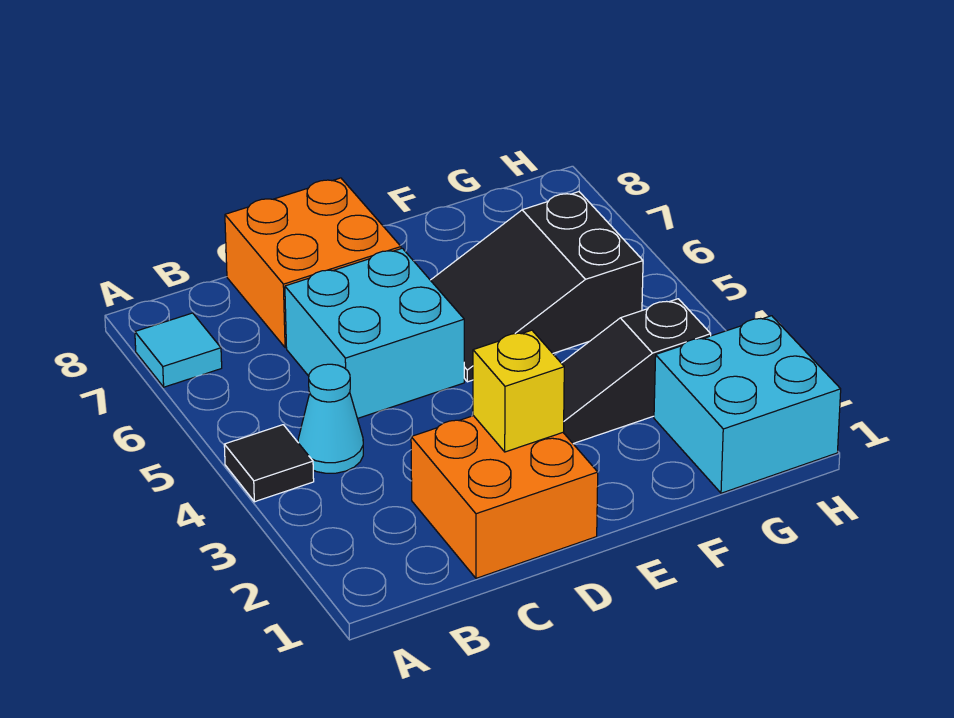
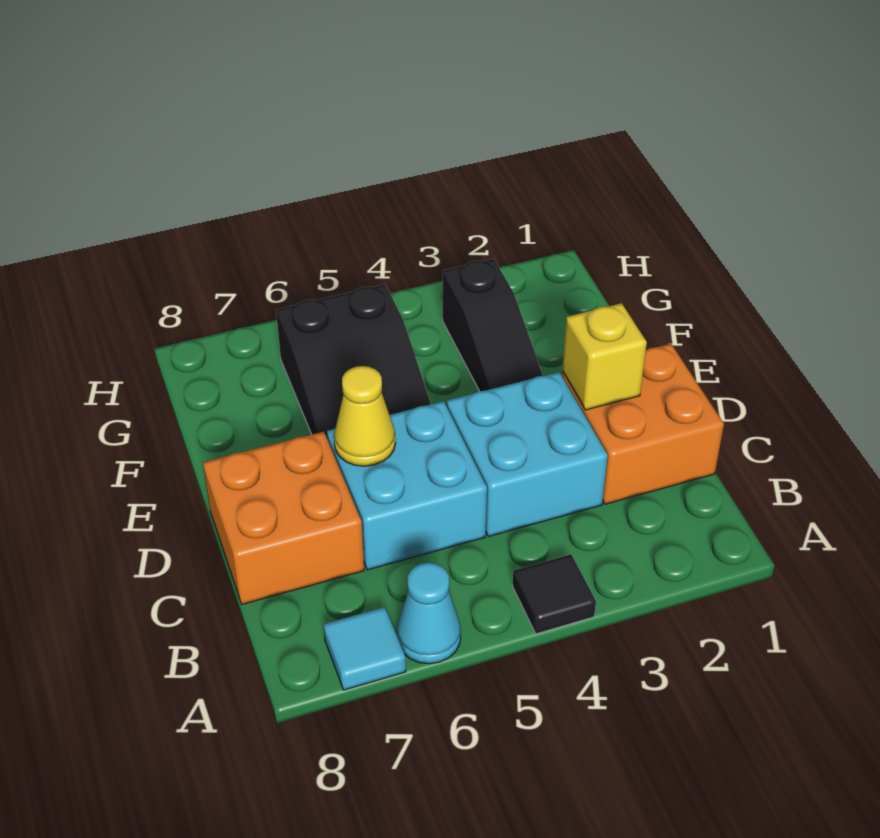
cyan 1x1 cone [298,364,363,473] -> cyan 1x1 cone moved to [397,563,461,664]
none -> yellow 1x1 cone [334,366,395,466]
cyan 2x2 brick [654,316,841,493] -> cyan 2x2 brick moved to [447,372,608,536]

